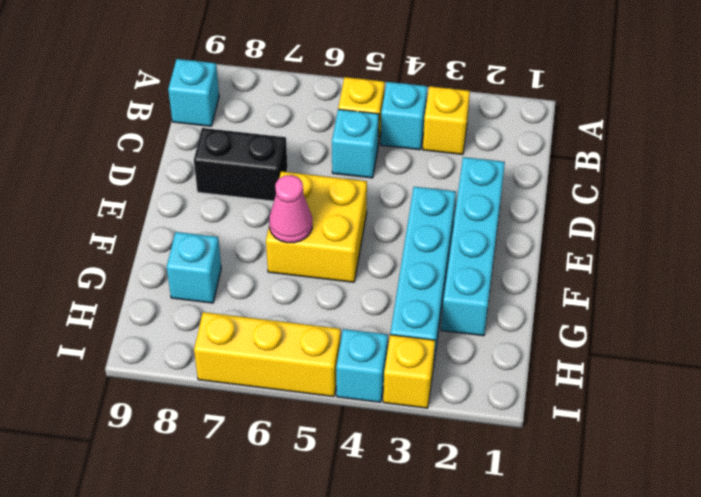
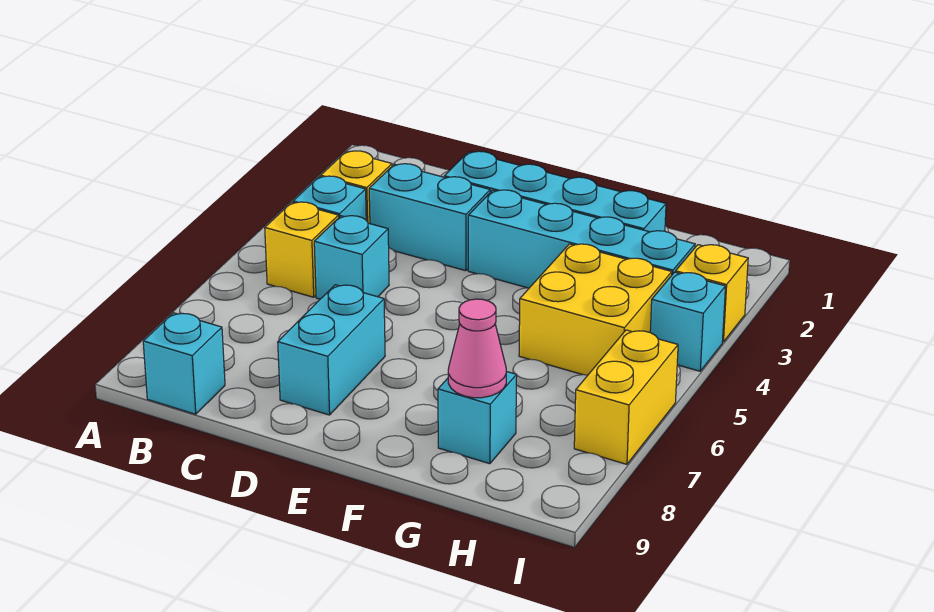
none -> cyan 1x2 brick [369,164,490,271]
black 1x2 brick [194,128,288,201] -> cyan 1x2 brick [278,285,385,415]
yellow 2x2 brick [266,171,367,282] -> yellow 2x2 brick moved to [519,244,672,375]
pink 1x1 cone [269,175,312,243] -> pink 1x1 cone moved to [448,299,506,398]
yellow 1x3 brick [194,312,341,397] -> yellow 1x2 brick [574,330,678,464]

